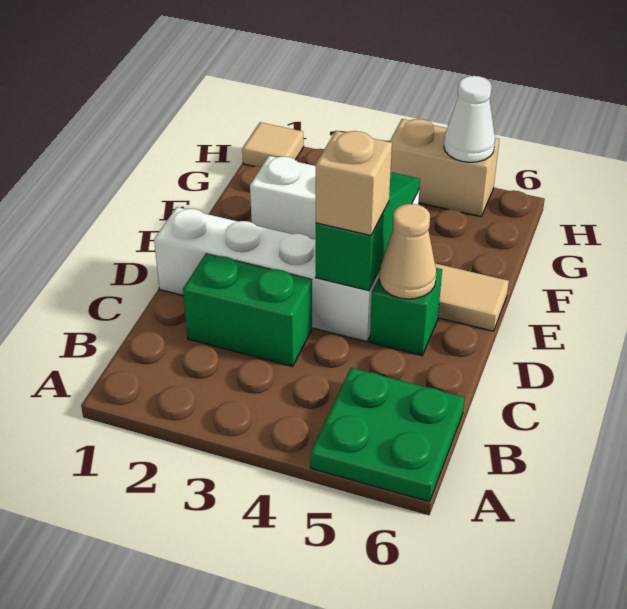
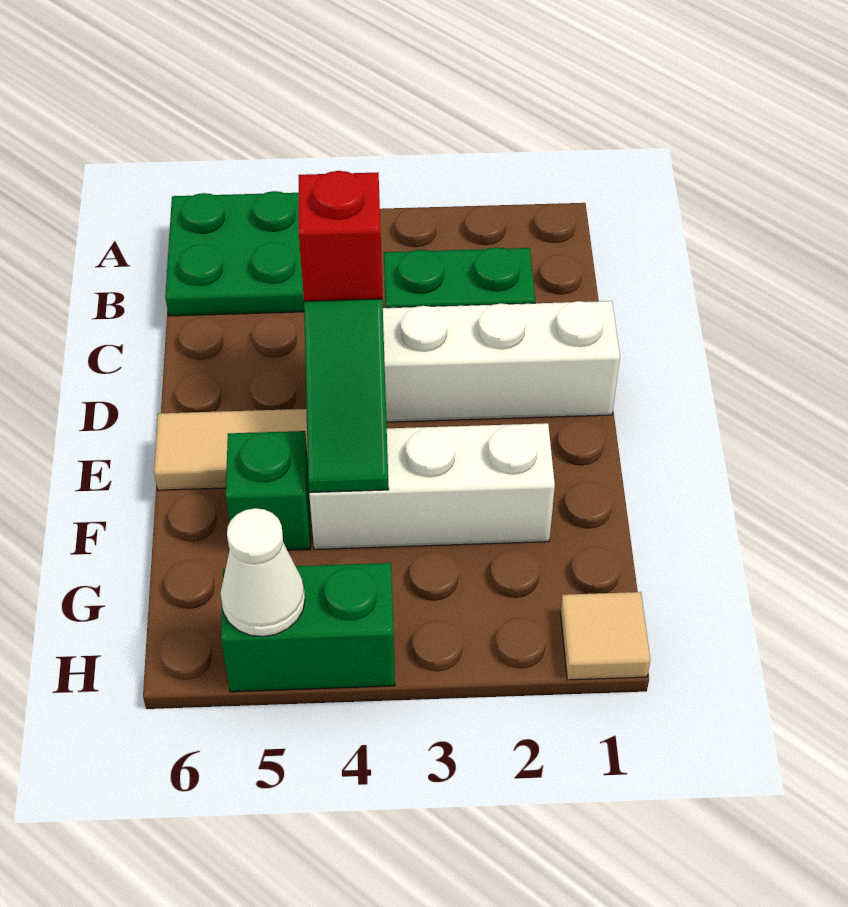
tan 1x1 brick [316,131,392,235] -> red 1x1 brick [299,171,382,301]
green 1x1 brick [370,268,442,356] -> green 1x1 brick moved to [226,431,310,550]
tan 1x1 cone [379,204,436,299] -> none
tan 1x2 brick [390,119,499,217] -> green 1x2 brick [221,563,395,692]

